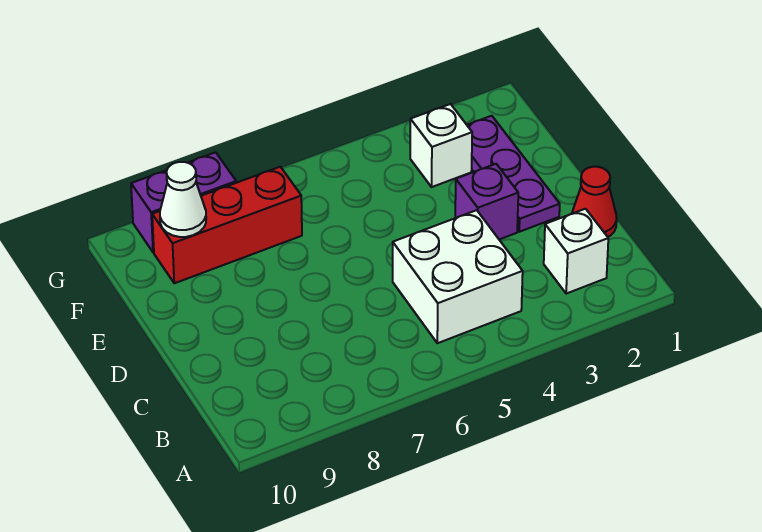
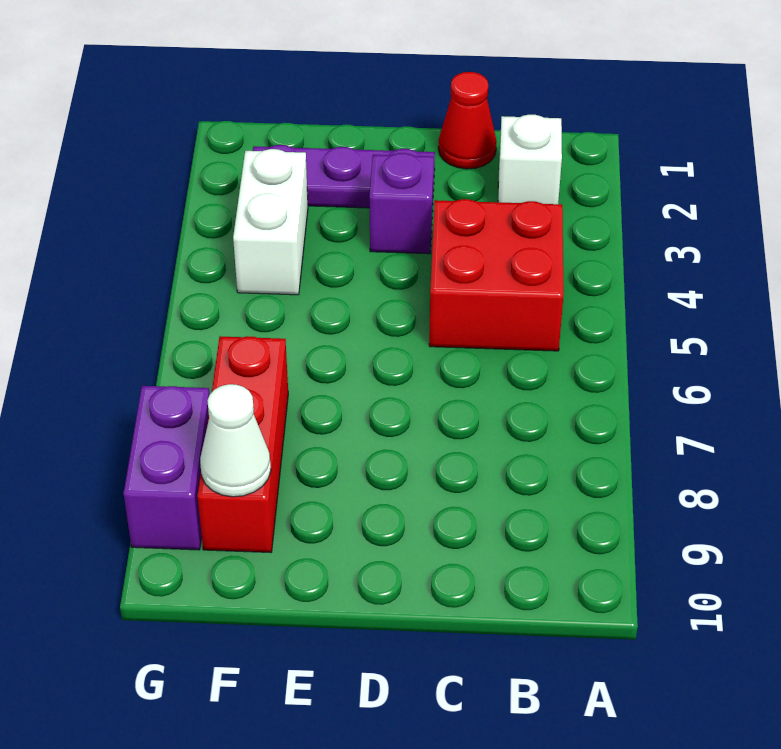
white 2x2 brick [393,210,523,343] -> red 2x2 brick [429,199,564,351]
white 1x1 brick [410,104,472,187] -> white 1x2 brick [233,149,308,295]

